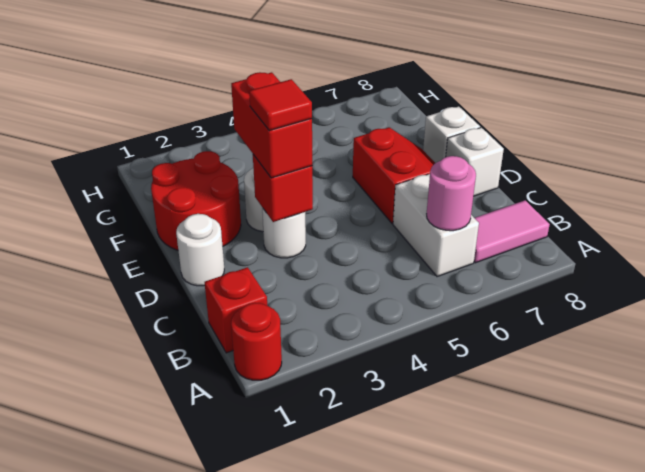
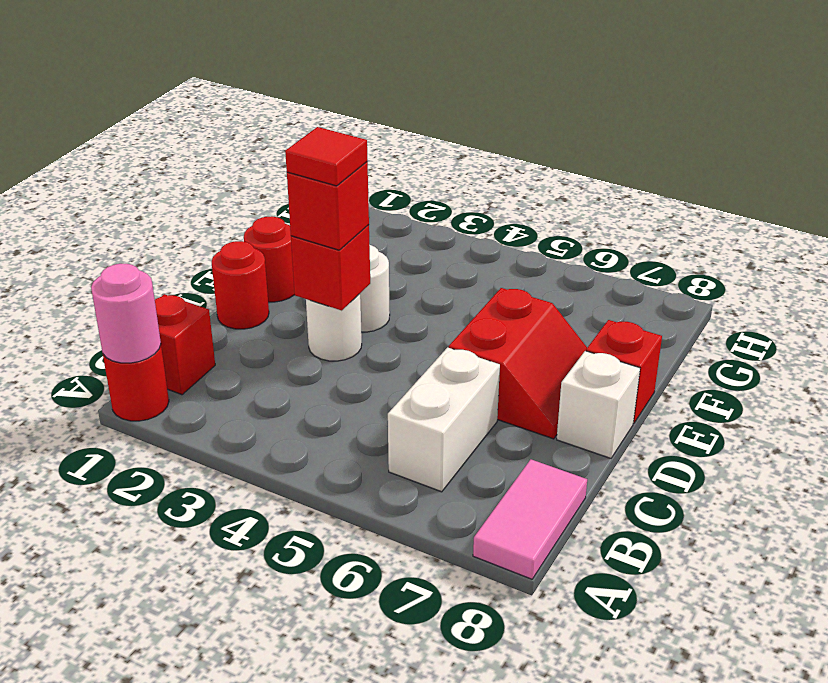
pink 1x1 round brick [427,156,476,231] -> pink 1x1 round brick moved to [91,264,161,363]
pink 1x2 tile [474,200,550,263] -> pink 1x2 tile turned to [473,459,587,579]
white 1x1 round brick [176,214,224,286] -> red 1x1 round brick [211,241,269,329]
red 1x2 brick [231,72,312,178] -> red 1x1 brick [287,162,369,250]
red 2x2 round brick [151,151,241,250] -> red 1x1 round brick [244,216,295,302]
white 1x1 brick [423,107,480,163] -> red 1x1 brick [586,320,662,423]

